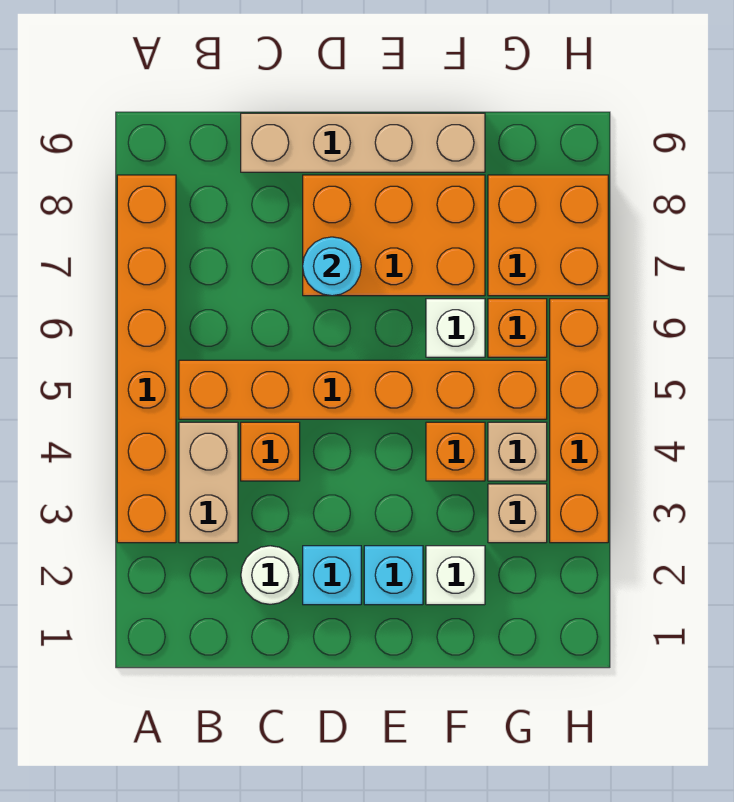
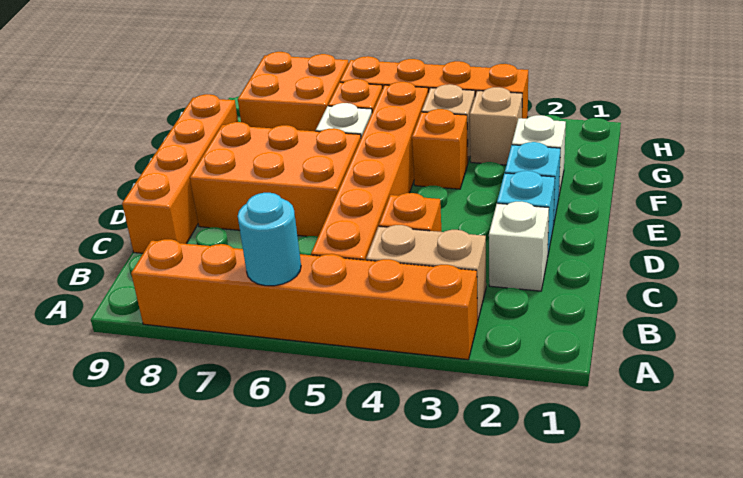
white 1x1 round brick [241,546,300,604] -> white 1x1 brick [489,202,549,291]
tan 1x4 brick [241,113,485,172] -> orange 1x4 brick [122,94,238,253]
orange 2x3 brick [303,175,485,296] -> orange 2x3 brick turned to [190,122,361,237]
cyan 1x1 round brick [303,237,361,296] -> cyan 1x1 round brick moved to [238,193,301,286]

